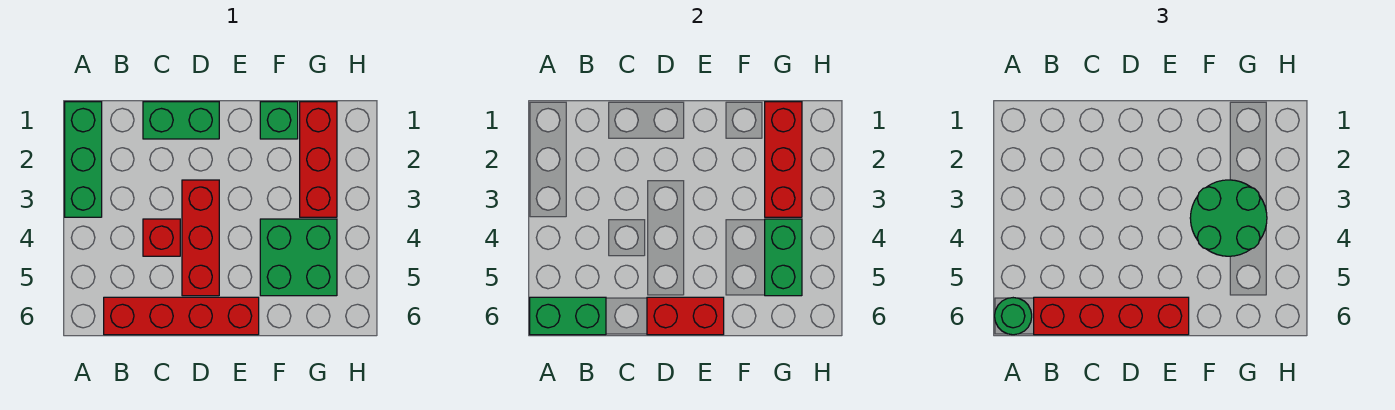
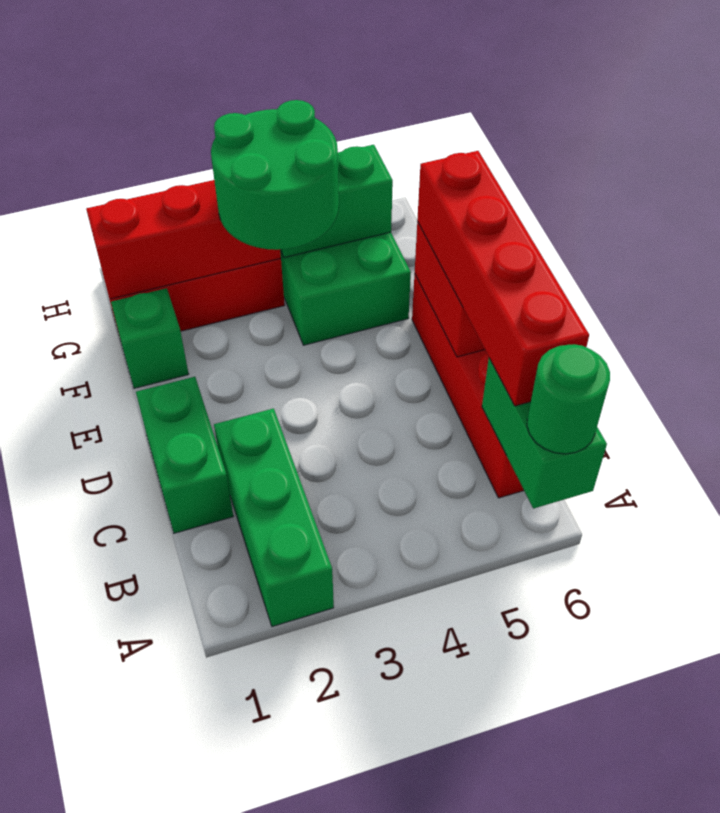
green 1x3 brick [65,102,102,217] -> green 1x3 brick turned to [214,408,334,627]
red 1x1 brick [143,219,180,256] -> none
red 1x3 brick [182,180,219,296] -> none

